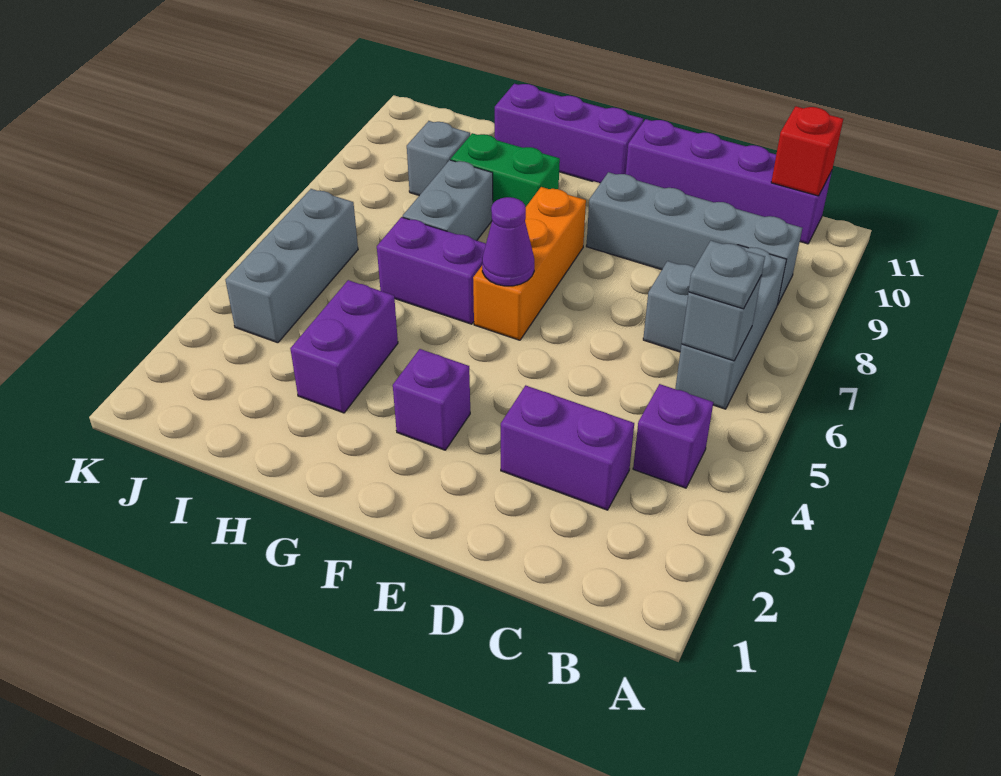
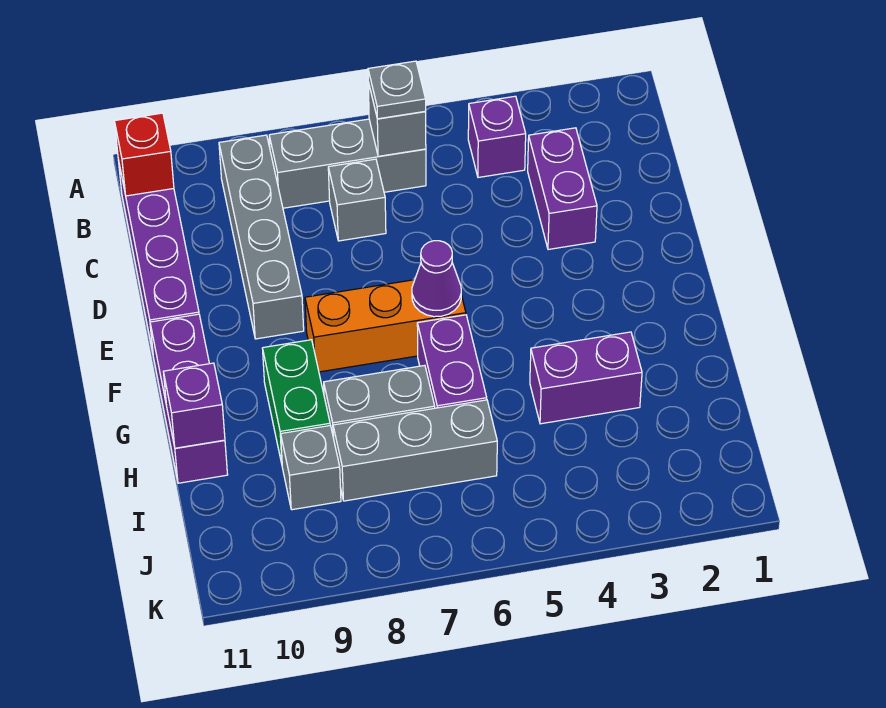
purple 1x1 brick [393,349,470,450] -> purple 1x1 brick moved to [163,363,225,448]
grey 1x3 brick [226,189,358,343] -> grey 1x3 brick moved to [333,400,497,501]

